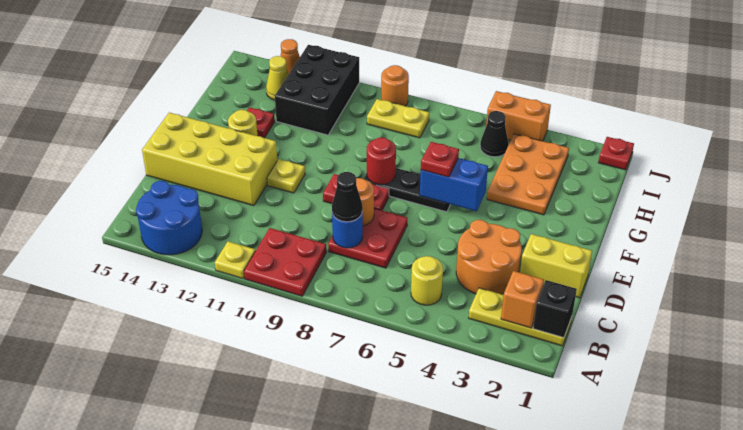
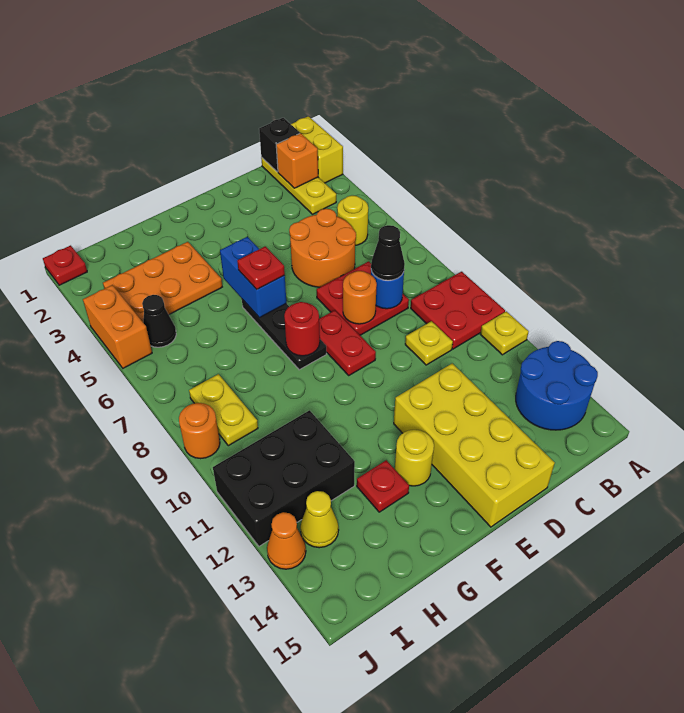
orange 2x2 round brick [456,220,522,294] -> orange 2x2 round brick moved to [289,209,356,287]
yellow 1x2 brick [520,234,592,298] -> yellow 1x2 brick moved to [291,116,343,183]
yellow 1x1 plate [267,159,305,193] -> yellow 1x1 plate moved to [405,321,453,365]

